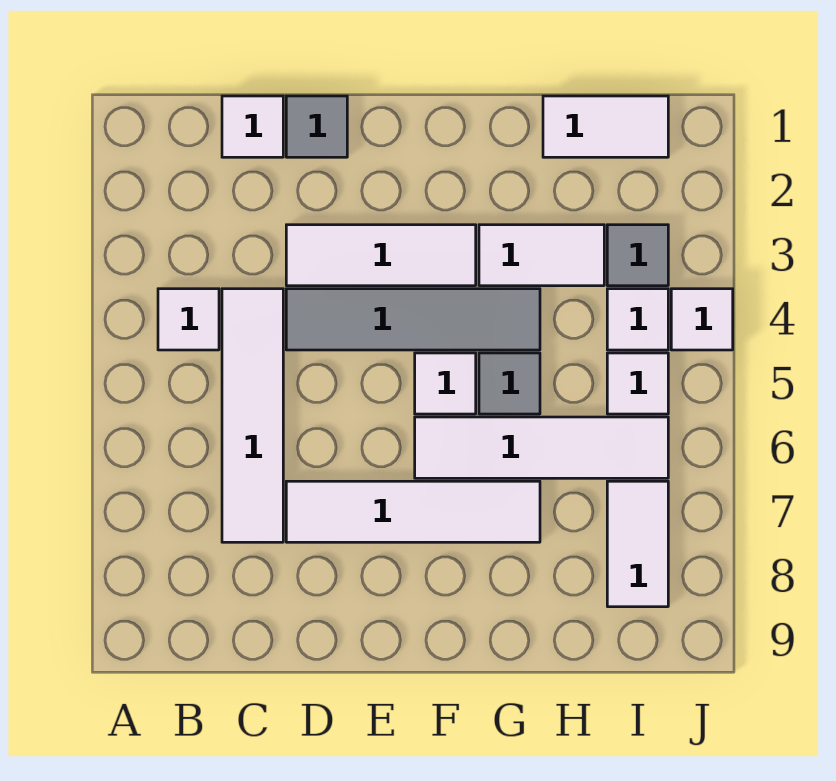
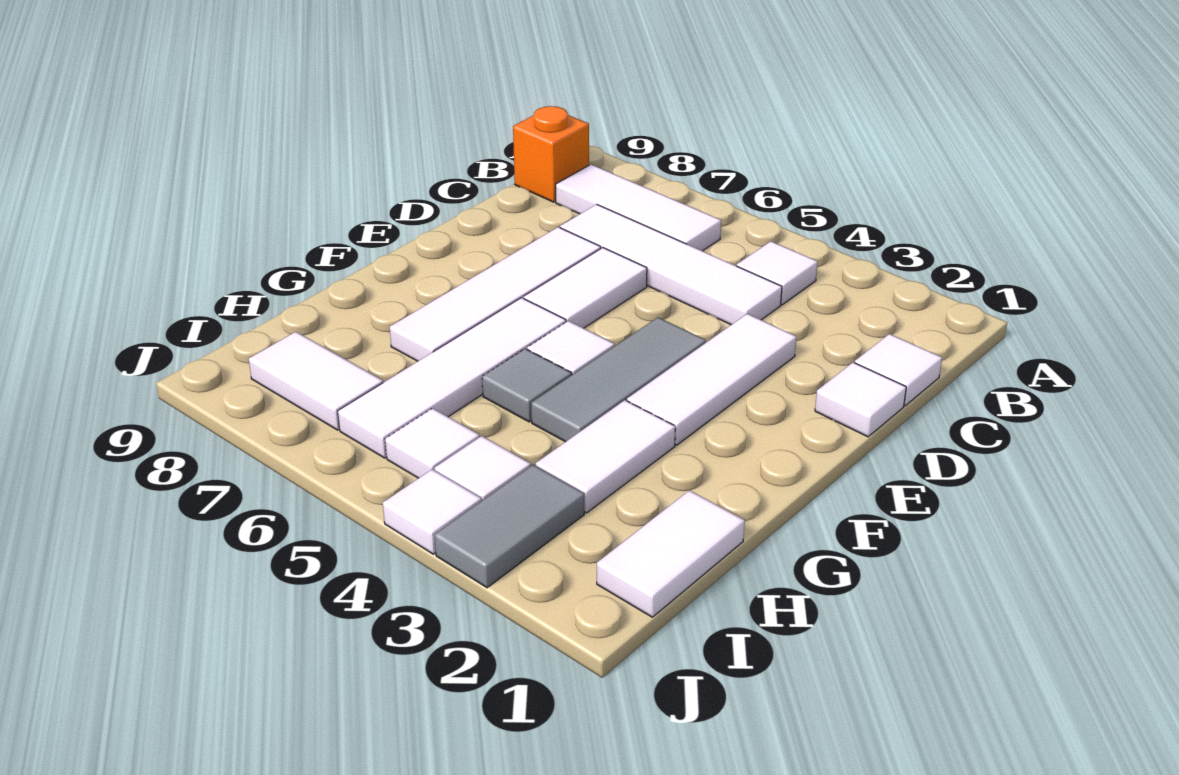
none -> white 1x3 tile [556,164,721,251]
none -> orange 1x1 brick [513,106,589,202]
grey 1x1 tile [286,96,347,157] -> white 1x1 tile [815,362,906,437]
grey 1x4 tile [286,289,540,350] -> grey 1x3 tile [531,317,706,442]
none -> white 1x2 tile [524,248,647,328]
grey 1x1 tile [607,225,668,286] -> grey 1x2 tile [435,465,584,588]

